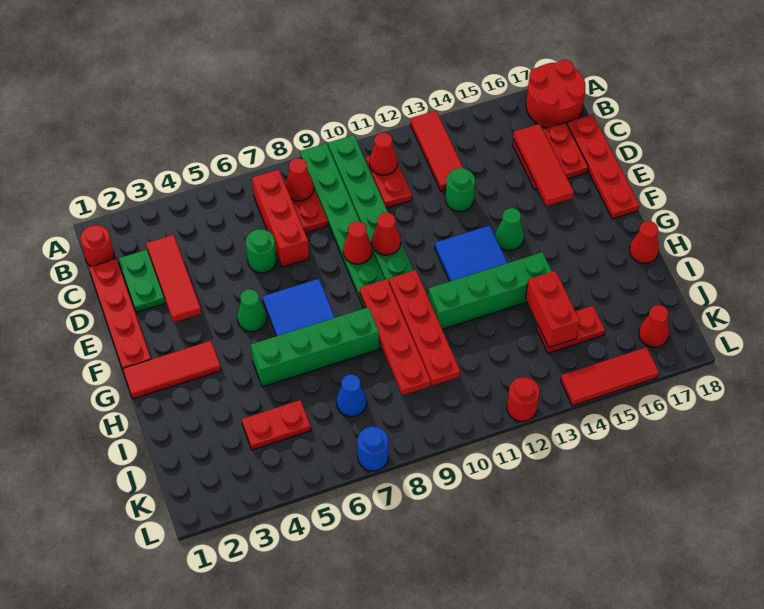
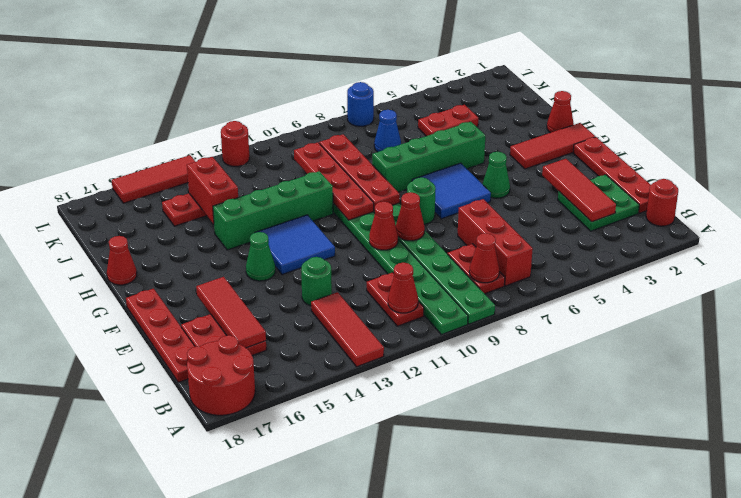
green 1x1 round brick [246,229,277,273] -> green 1x1 round brick moved to [407,177,436,224]
red 1x1 cone [639,305,669,347] -> red 1x1 cone moved to [547,91,574,133]

